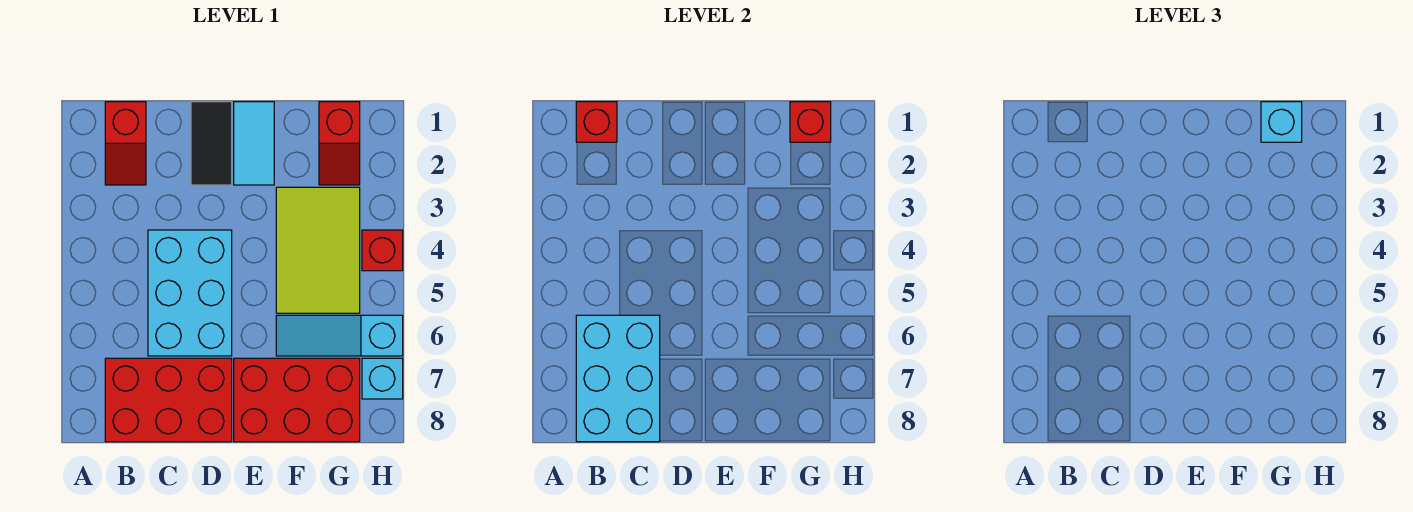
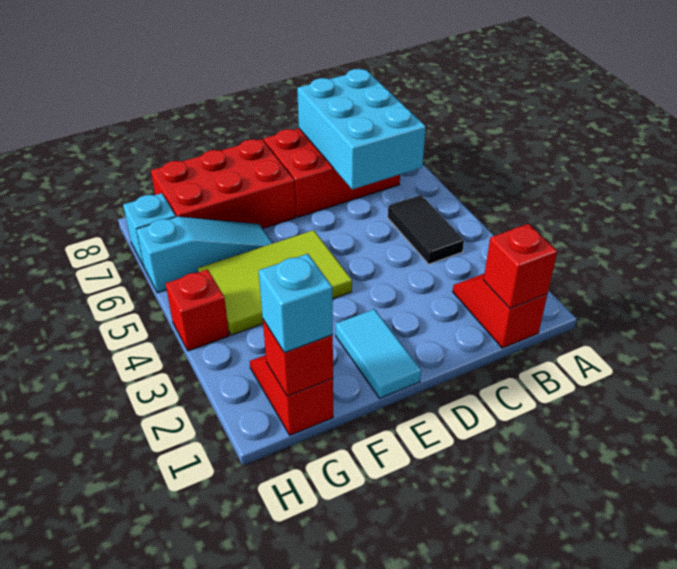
cyan 2x3 brick [148,230,232,356] -> none
black 1x2 tile [191,102,232,185] -> black 1x2 tile moved to [388,195,464,264]
lime 2x3 tile [276,187,360,313] -> lime 2x3 tile turned to [198,230,352,335]

